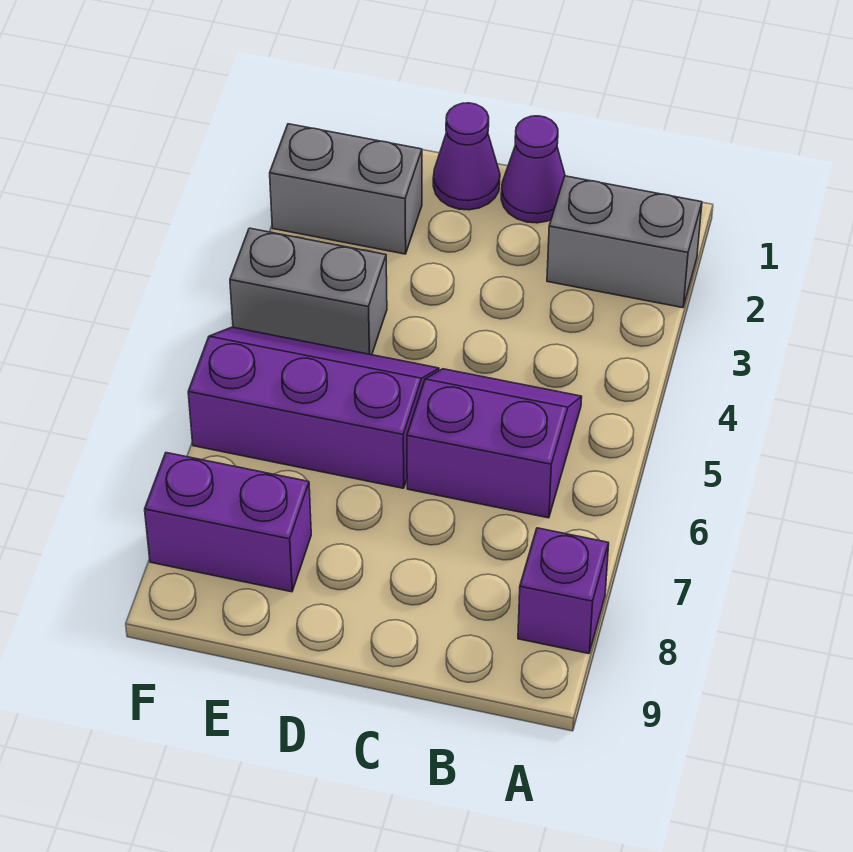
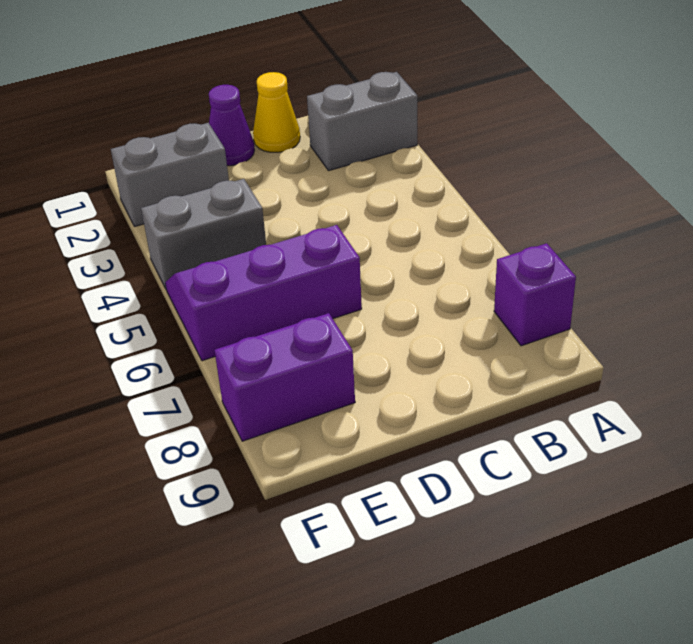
purple 2x2 slope [407,369,582,518] -> none
purple 1x1 cone [501,116,565,223] -> yellow 1x1 cone [253,72,300,152]

